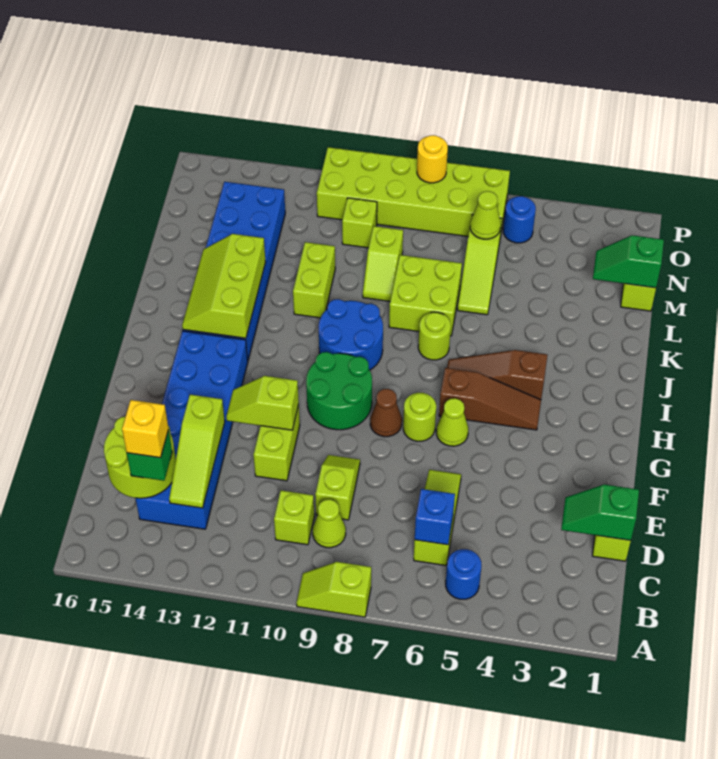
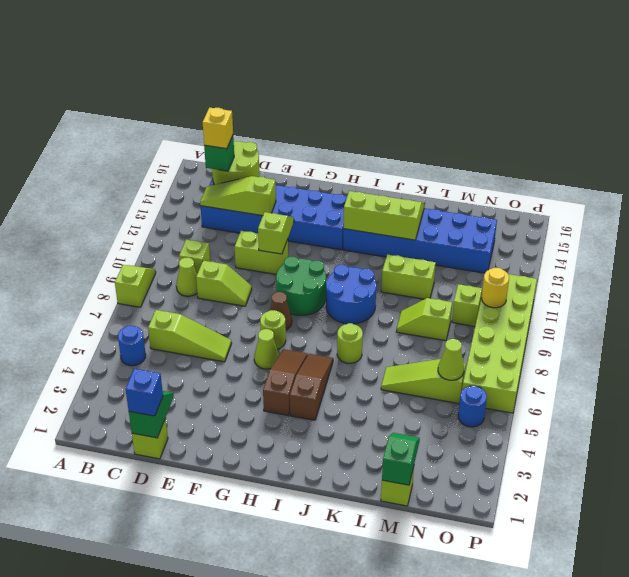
blue 1x1 brick [415,489,455,545] -> blue 1x1 brick moved to [126,369,163,416]
brown 1x3 slope [439,368,541,430] -> brown 1x3 slope turned to [263,349,308,416]
lime 2x2 brick [389,255,462,336] -> none
yellow 1x1 round brick [417,135,448,183] -> yellow 1x1 round brick moved to [481,268,509,308]

